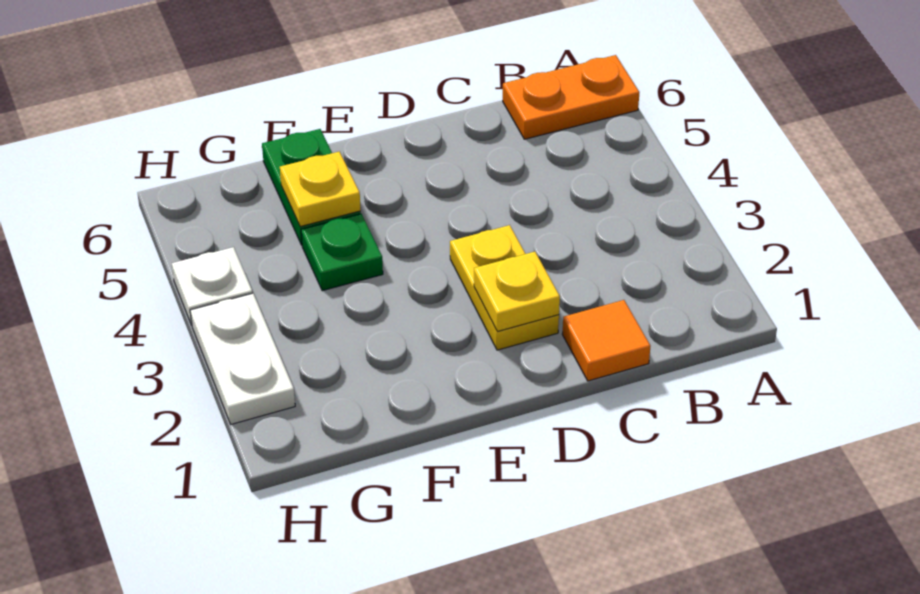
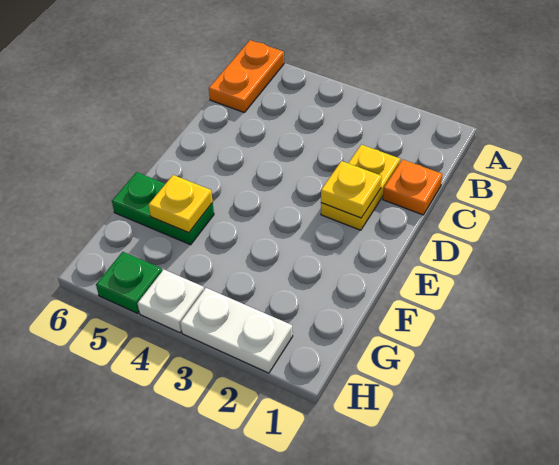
orange 1x1 tile [562,300,650,381] -> orange 1x1 plate [383,159,442,215]
yellow 1x2 plate [450,225,559,350] -> yellow 1x2 plate turned to [321,145,400,230]
green 1x1 plate [301,214,383,291] -> green 1x1 plate moved to [96,252,162,314]

